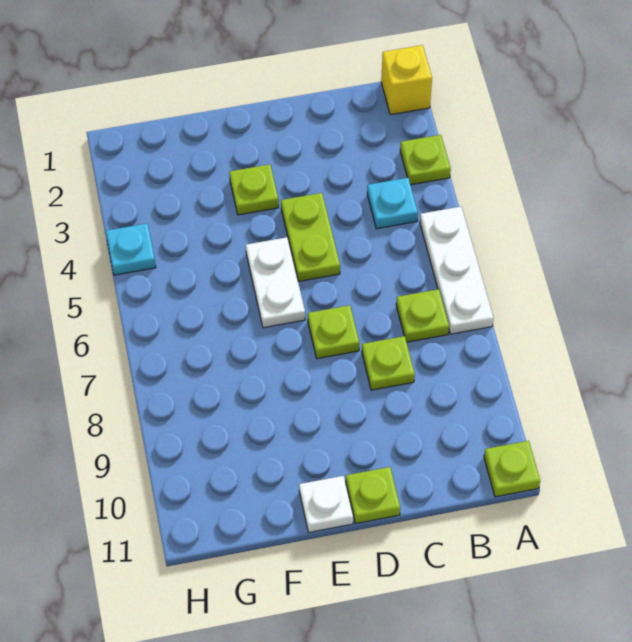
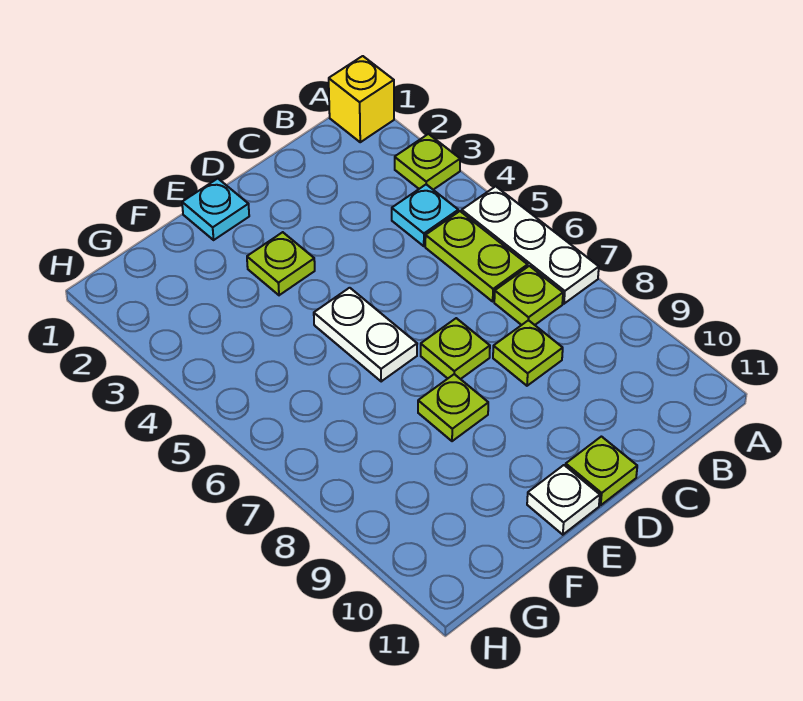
lime 1x1 plate [484,441,540,497] -> lime 1x1 plate moved to [418,374,488,441]
lime 1x2 plate [281,193,340,281] -> lime 1x2 plate moved to [425,211,528,301]
cyan 1x1 plate [106,224,156,275] -> cyan 1x1 plate moved to [182,179,249,240]

